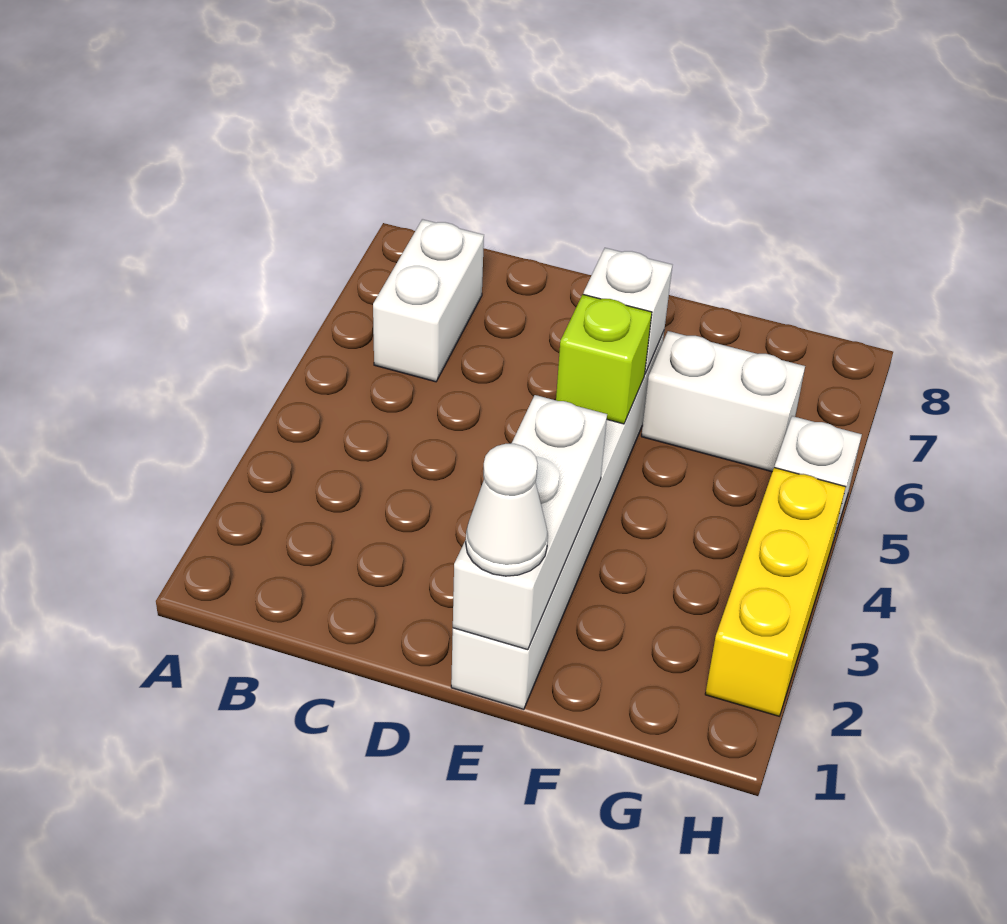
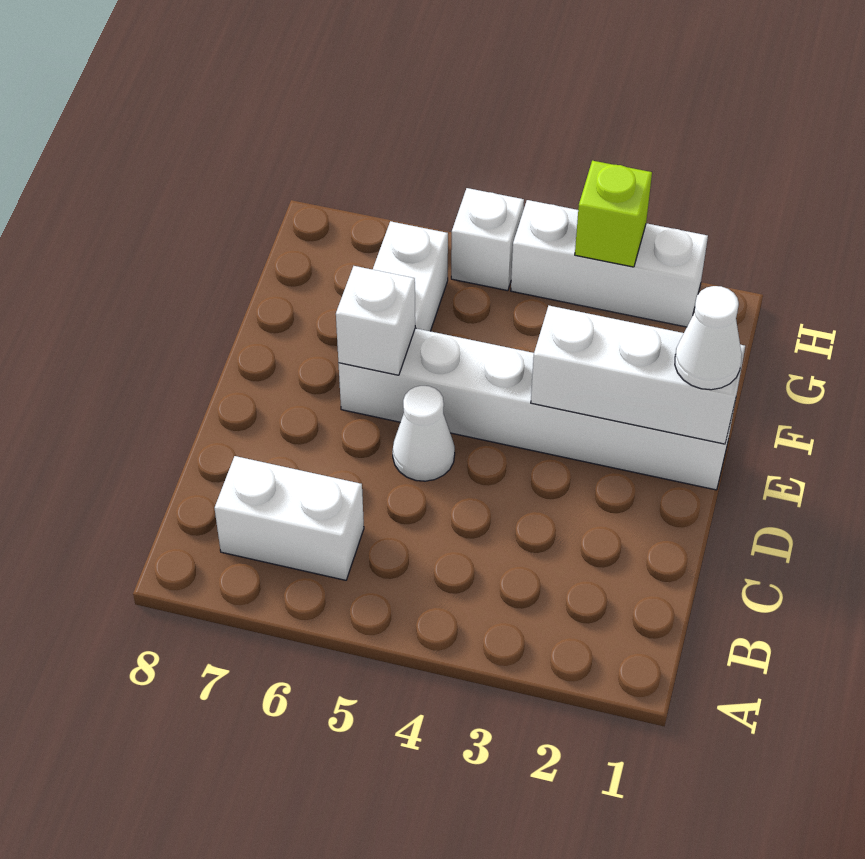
none -> white 1x1 cone [393,386,455,481]
lime 1x1 brick [556,295,652,424] -> lime 1x1 brick moved to [575,161,652,267]
yellow 1x3 brick [705,468,846,716] -> white 1x3 brick [511,200,708,327]

